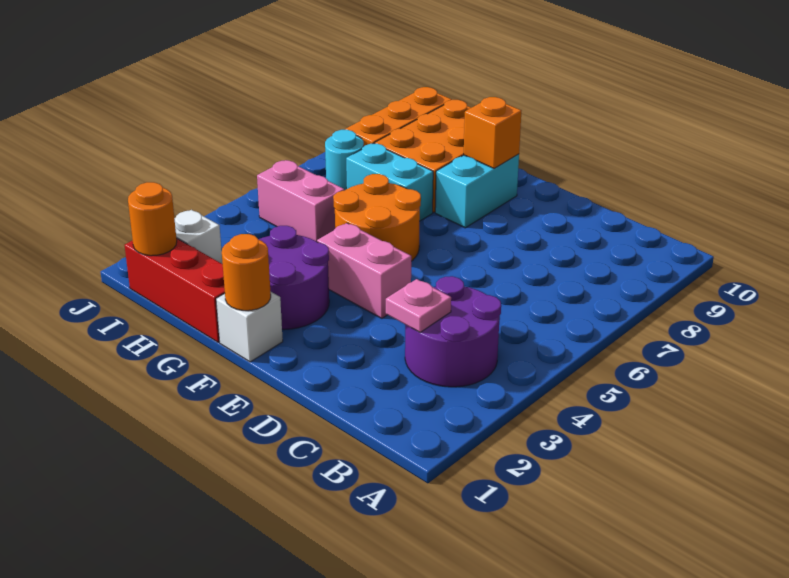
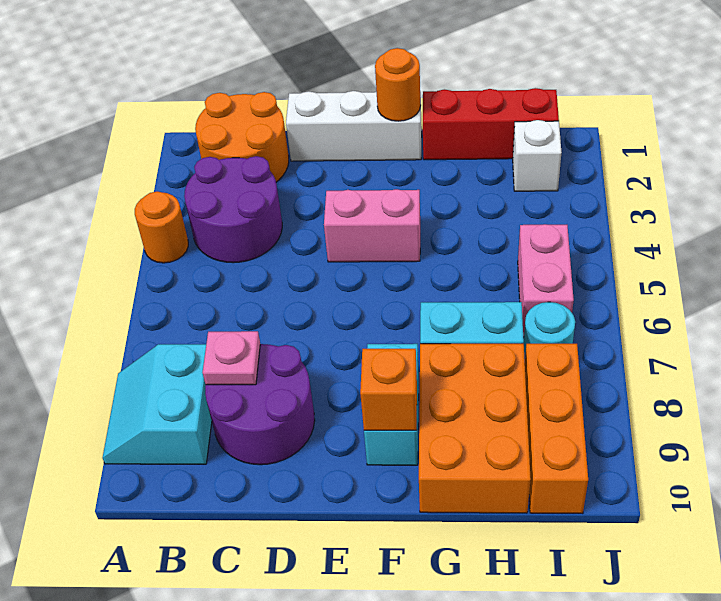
none -> cyan 2x2 slope [103,344,212,464]
pink 1x1 plate [386,279,451,332] -> pink 1x1 plate moved to [203,331,260,385]
white 1x1 brick [216,291,283,362] -> white 1x3 brick [286,91,422,161]
purple 2x2 round brick [259,226,329,330] -> purple 2x2 round brick moved to [205,344,315,465]
orange 2x2 round brick [333,174,421,261] -> orange 2x2 round brick moved to [195,92,289,182]
pink 1x2 brick [257,160,344,242] -> pink 1x2 brick turned to [518,224,574,337]
orange 1x1 round brick [128,182,177,256] -> orange 1x1 round brick moved to [135,191,188,263]

